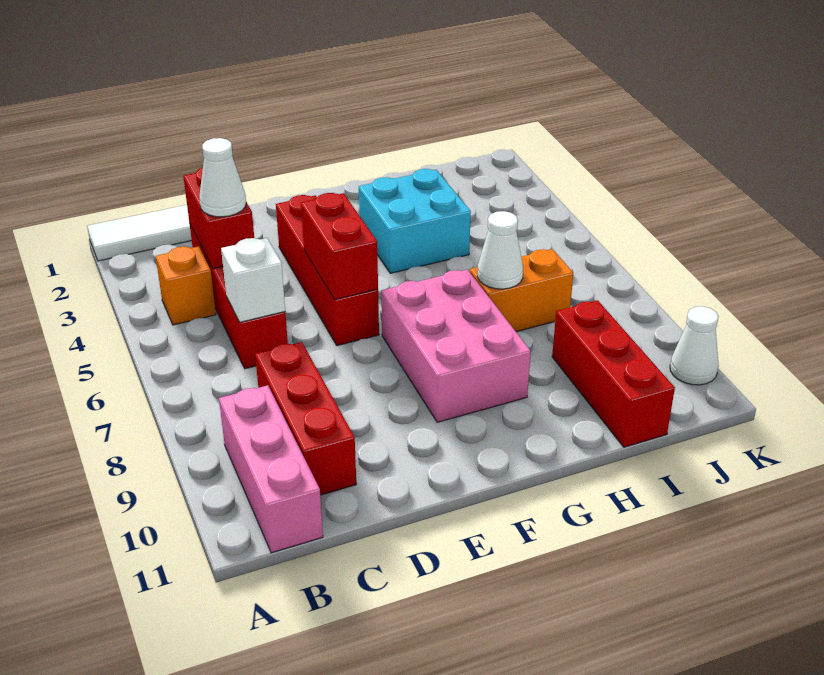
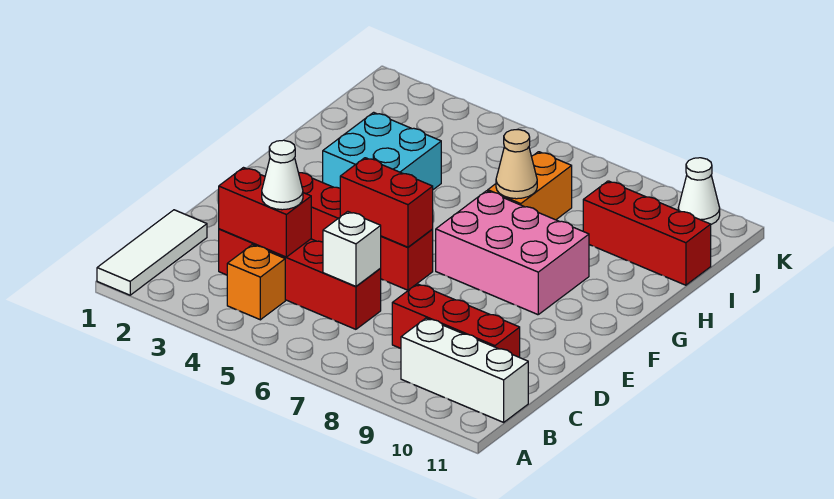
pink 1x3 brick [219,385,323,553] -> white 1x3 brick [401,318,528,422]
white 1x1 cone [477,211,523,289] -> tan 1x1 cone [496,130,537,199]

